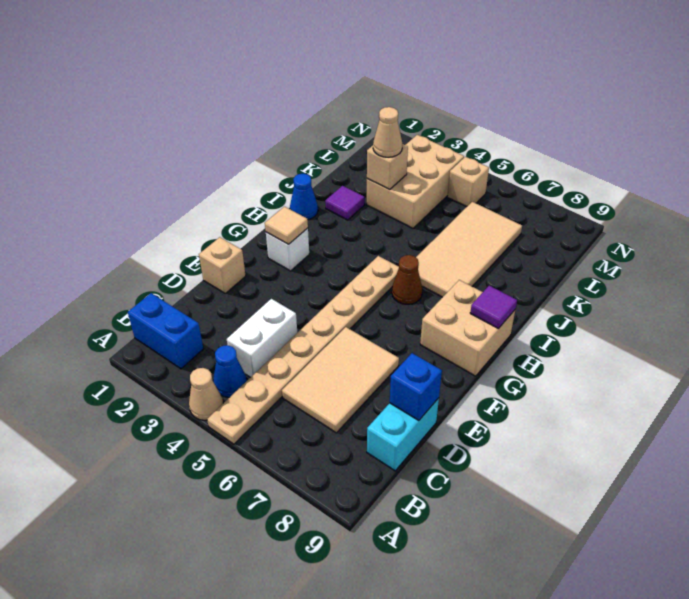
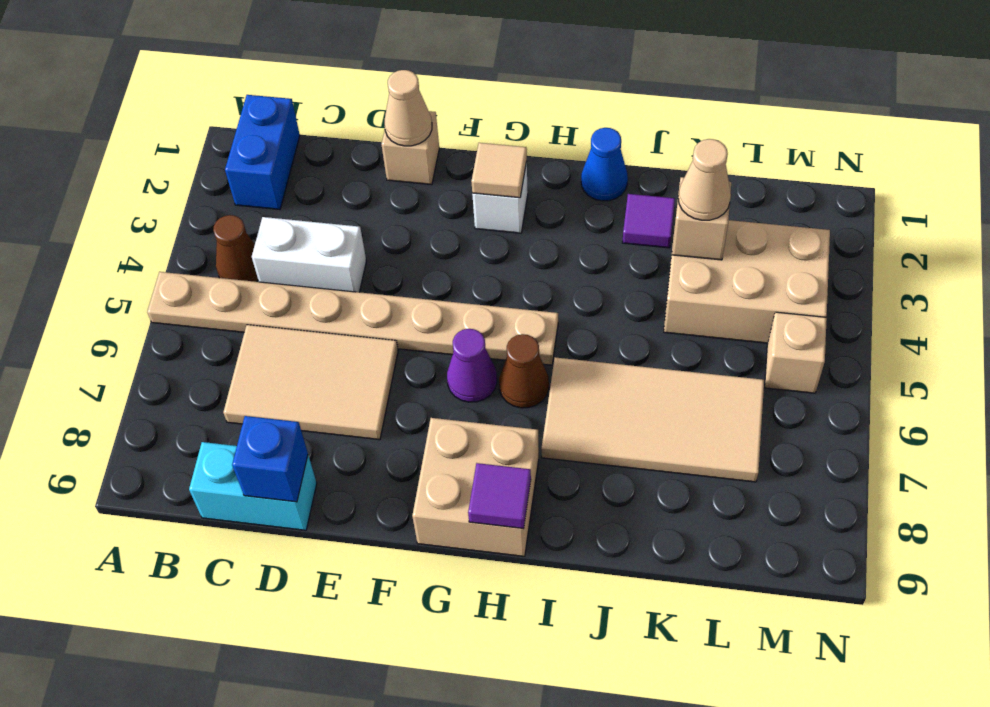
tan 1x1 cone [189,368,223,420] -> tan 1x1 cone moved to [385,70,432,146]
blue 1x1 cone [213,345,247,397] -> brown 1x1 cone [213,215,258,282]
none -> purple 1x1 cone [447,329,497,402]

